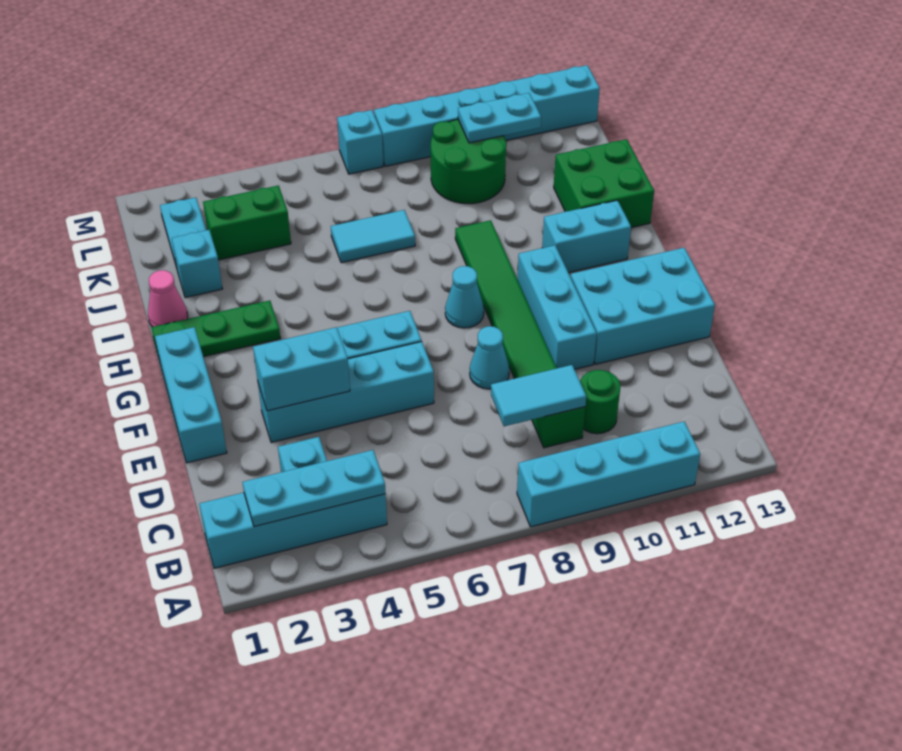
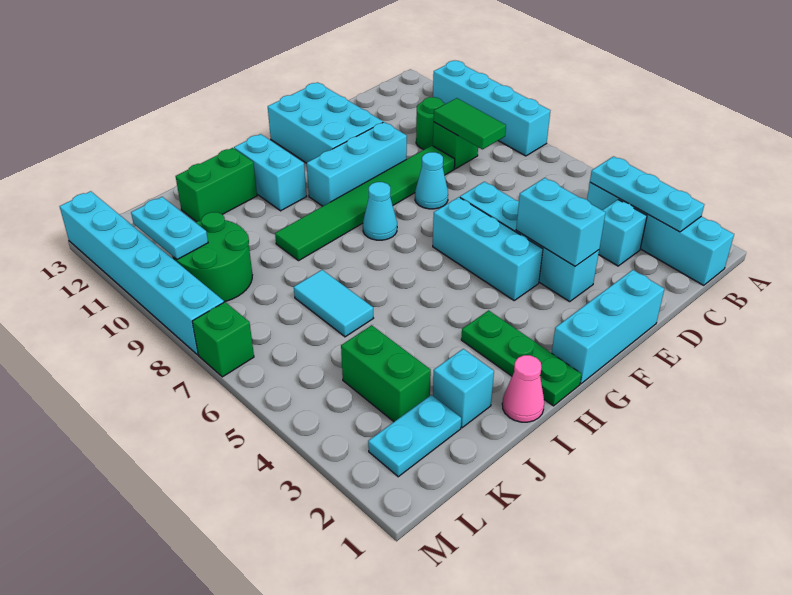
cyan 1x2 tile [491,365,586,426] -> green 1x2 tile [434,98,506,149]
green 2x2 brick [554,139,654,228] -> green 1x2 brick [176,148,257,222]
cyan 1x1 brick [337,110,383,174] -> green 1x1 brick [192,302,254,377]

